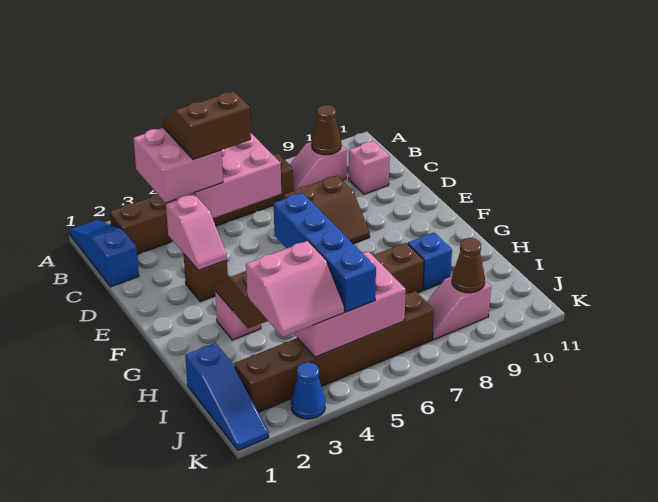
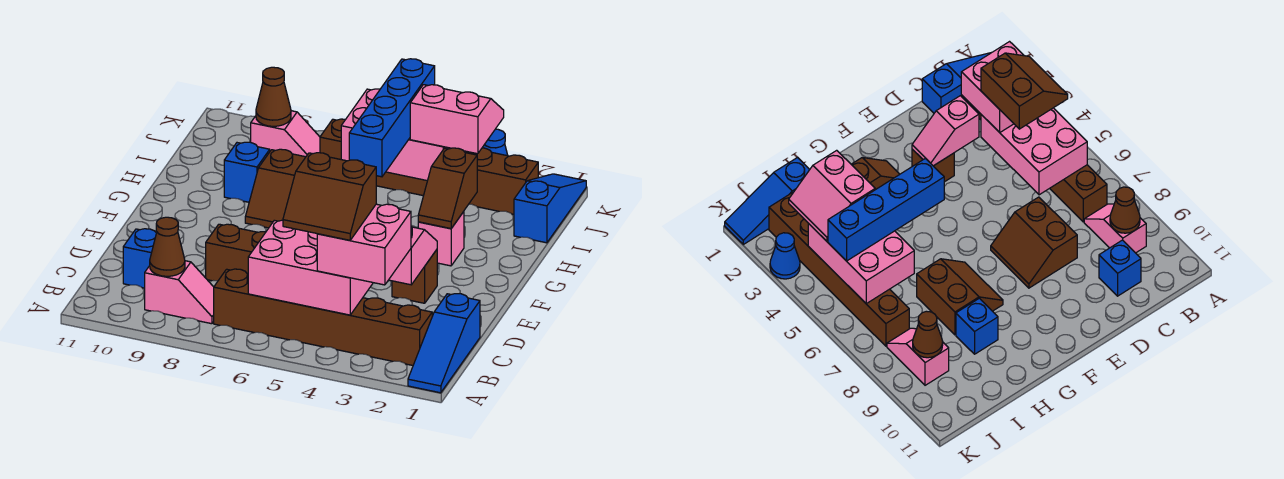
pink 1x1 brick [349,141,390,194] -> blue 1x1 brick [123,229,156,288]

